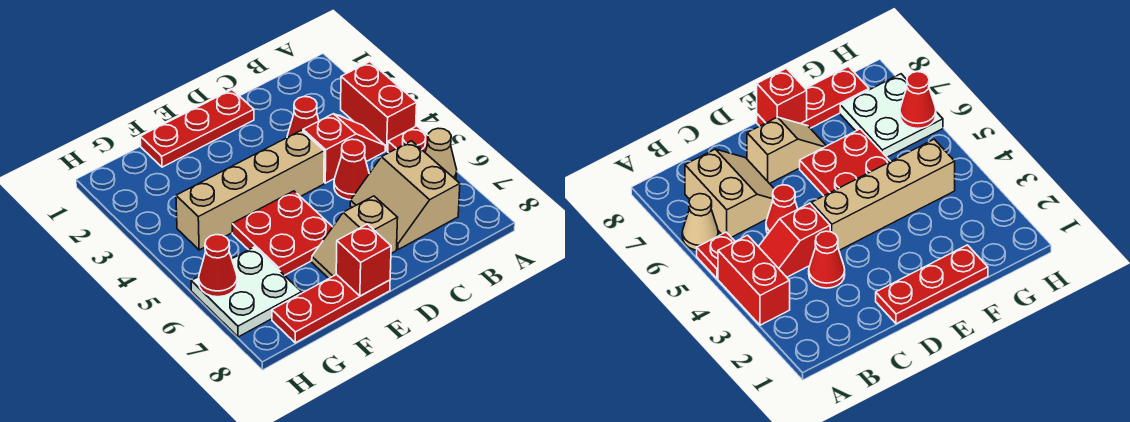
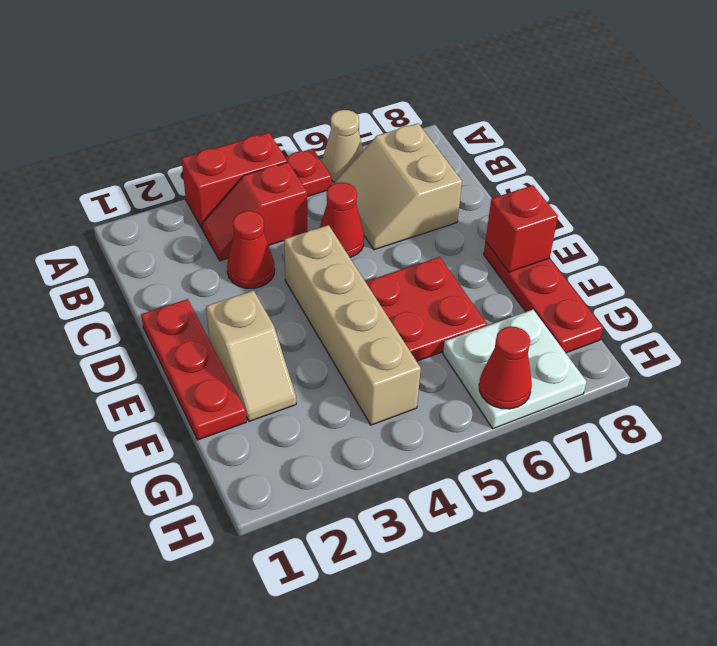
red 1x2 slope [303,114,385,183] -> red 1x2 slope turned to [202,162,307,261]
tan 2x2 slope [350,141,460,250] -> tan 2x2 slope turned to [334,123,462,250]
tan 1x2 slope [312,196,398,278] -> tan 1x2 slope moved to [206,290,296,421]

